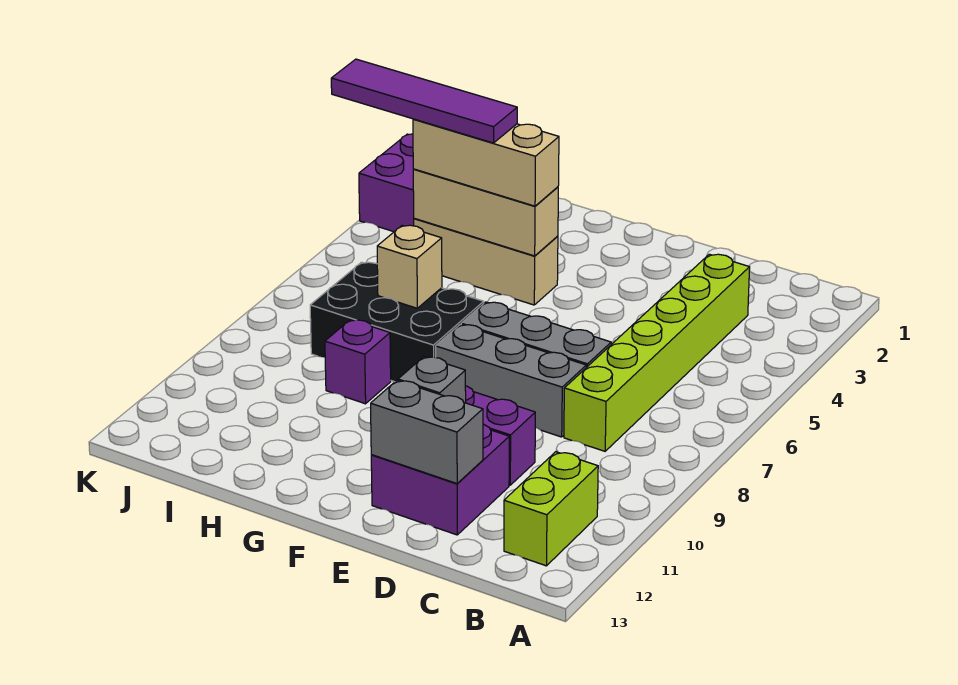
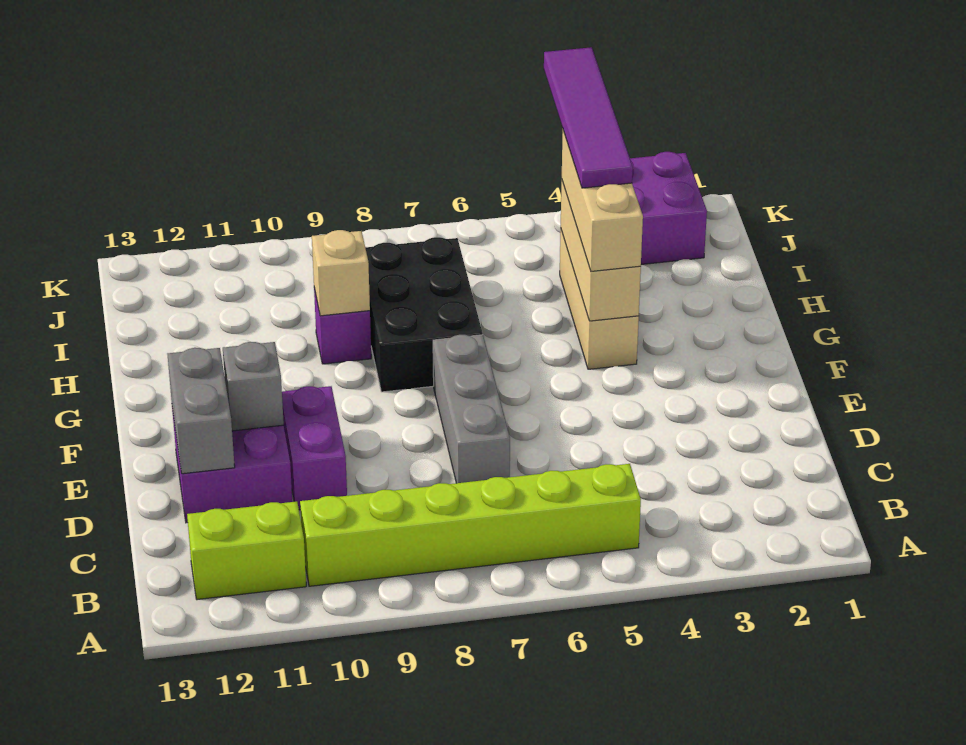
lime 1x6 brick [564,254,750,451] -> lime 1x6 brick moved to [300,464,641,586]
grey 1x3 brick [436,324,586,437] -> none
tan 1x1 brick [377,225,442,308] -> tan 1x1 brick moved to [312,230,370,316]

